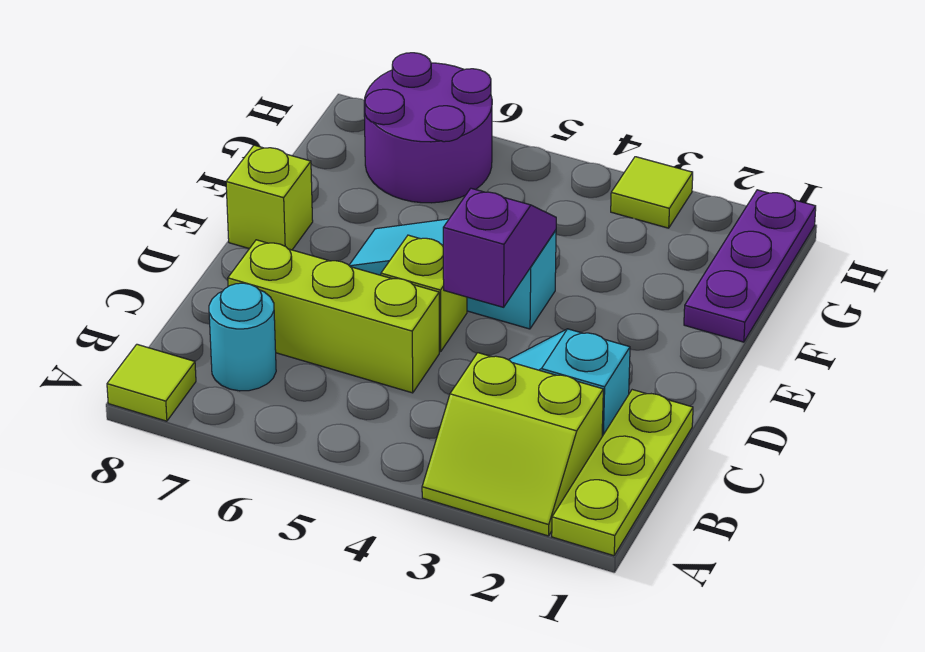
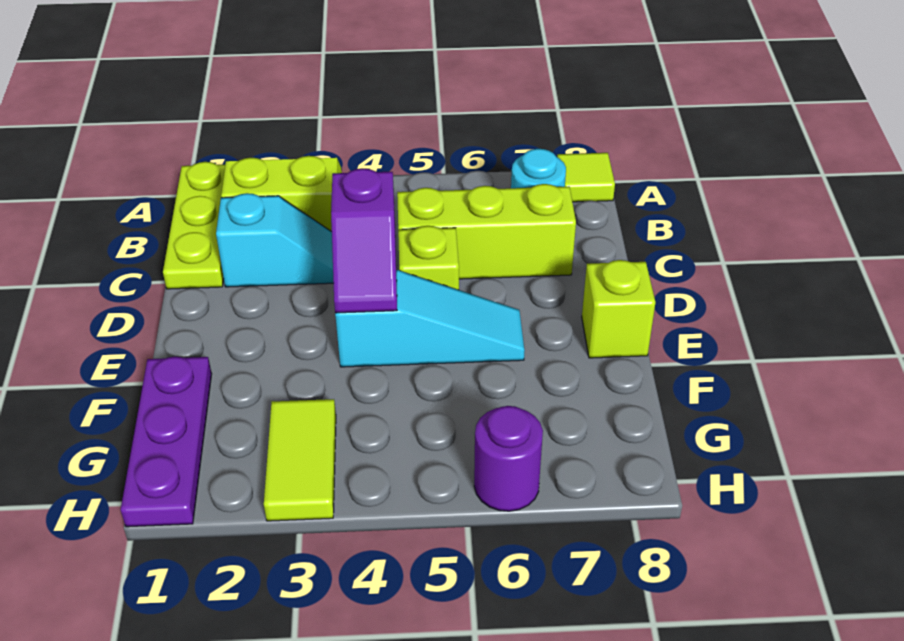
purple 2x2 round brick [364,53,492,203] -> purple 1x1 round brick [474,406,543,511]
lime 1x1 tile [611,157,693,228] -> lime 1x2 tile [264,399,336,521]

